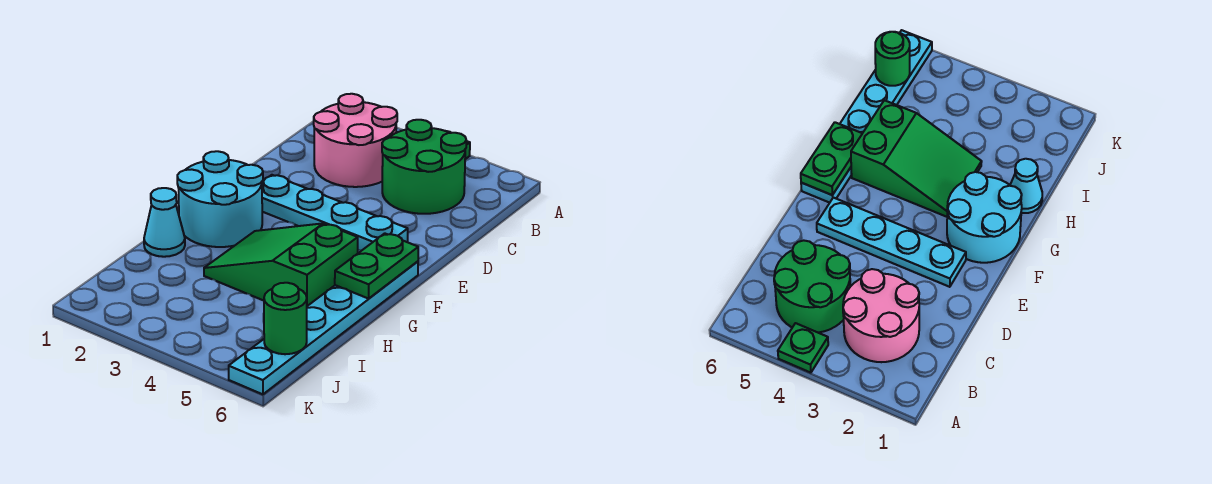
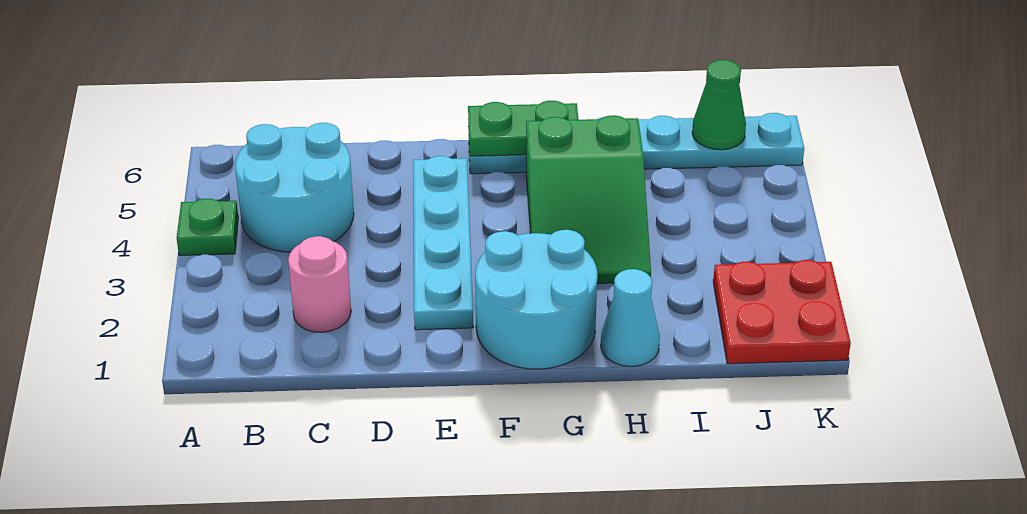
pink 2x2 round brick [314,94,397,187] -> pink 1x1 round brick [288,236,351,332]
green 2x2 round brick [382,120,466,214] -> cyan 2x2 round brick [235,123,354,252]
none -> red 2x2 plate [713,260,851,364]
green 1x1 round brick [264,283,307,354] -> green 1x1 cone [692,60,746,150]

